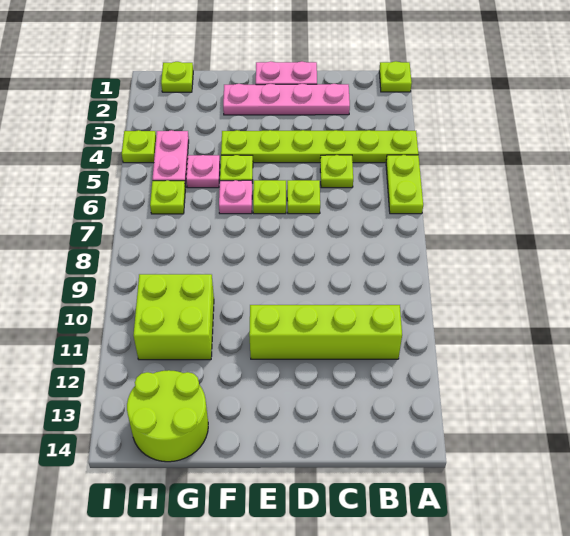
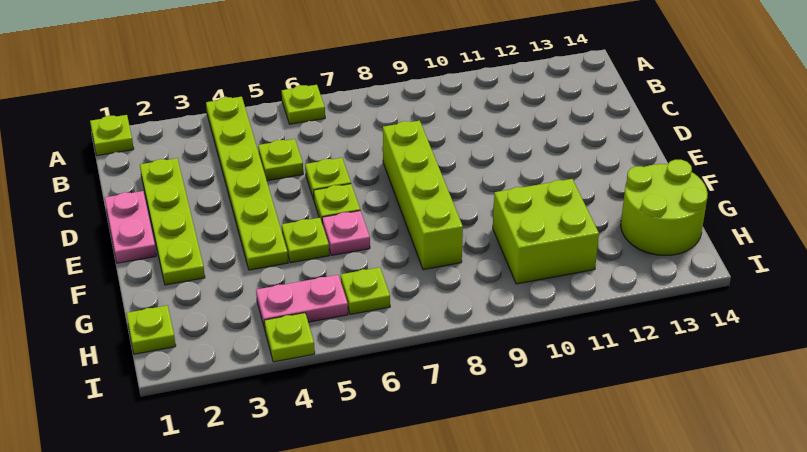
lime 1x2 plate [386,155,423,214] -> lime 1x1 plate [282,85,325,124]
lime 1x4 brick [249,305,402,359] -> lime 1x4 brick moved to [383,121,463,270]
pink 1x4 plate [223,84,350,115] -> lime 1x4 plate [140,158,205,285]
pink 1x1 plate [186,155,220,188] -> none

